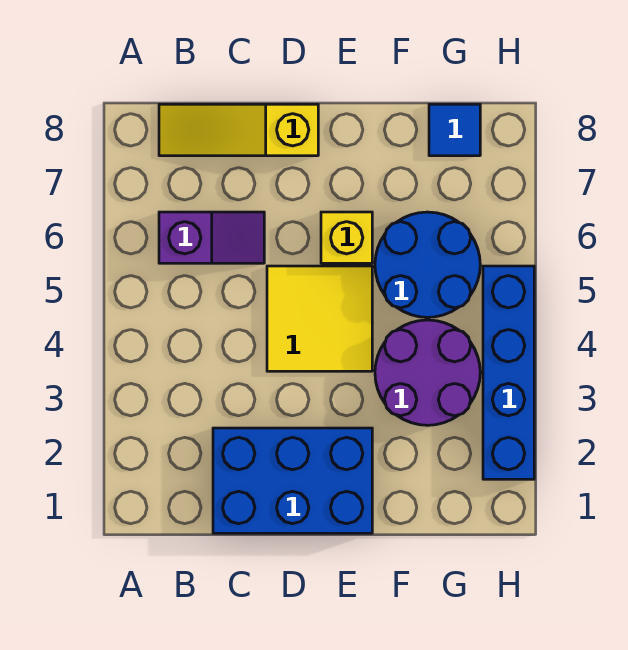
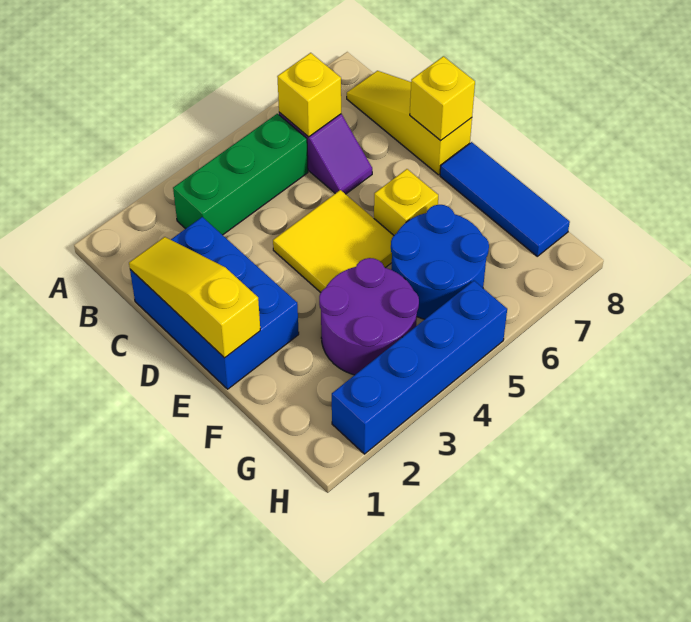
none -> green 1x3 brick [173,114,308,235]
none -> yellow 1x1 brick [277,53,341,137]
none -> yellow 1x3 slope [129,237,260,358]
none -> yellow 1x1 brick [410,56,475,141]
blue 1x1 tile [429,104,480,156] -> blue 1x3 tile [440,142,570,256]

